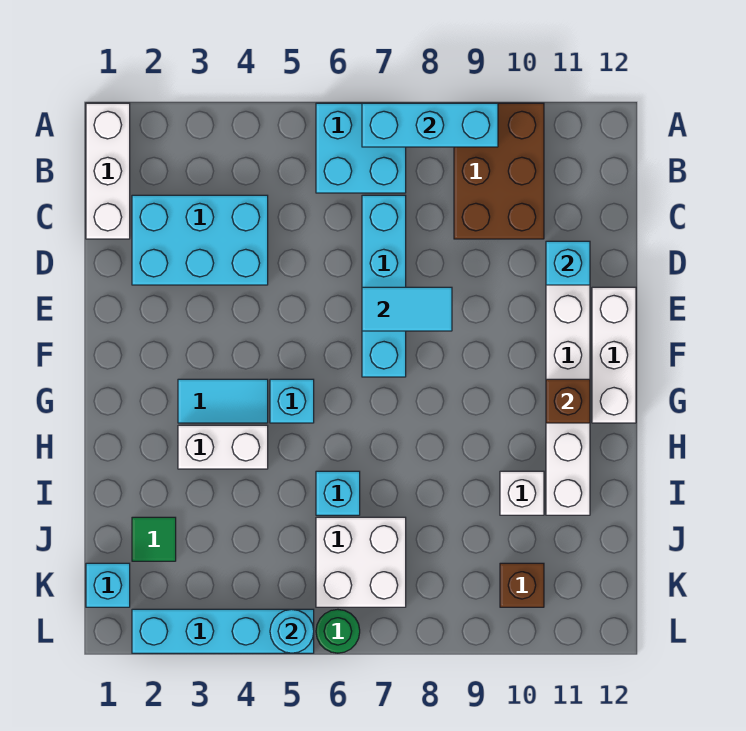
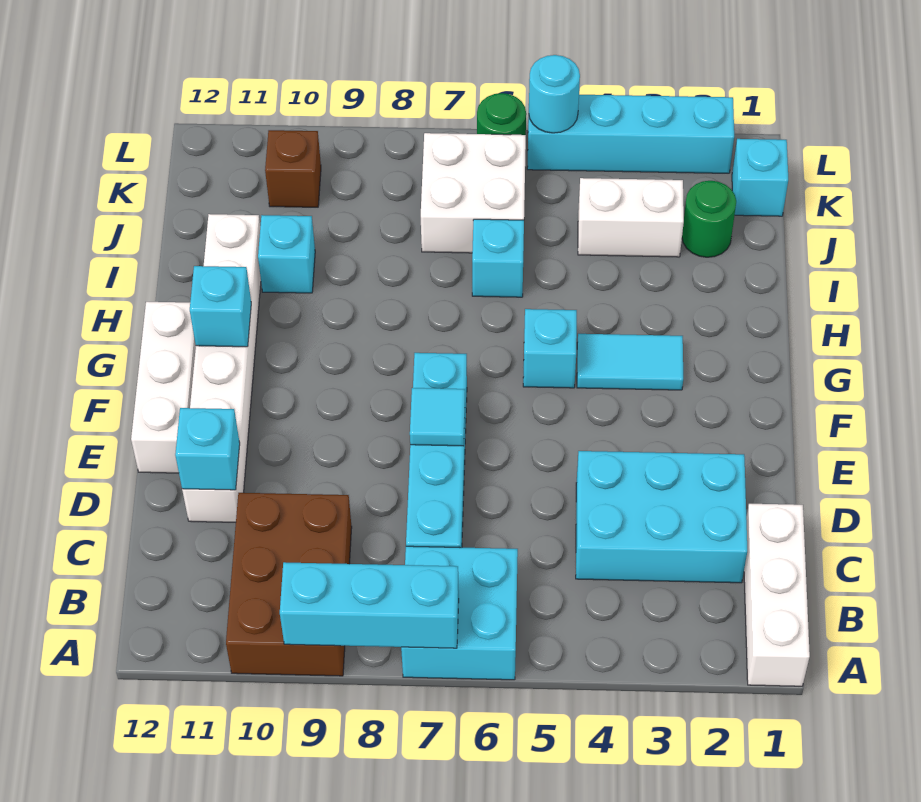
cyan 1x2 tile [362,287,452,331] -> cyan 1x1 tile [410,388,465,446]
brown 1x1 brick [546,379,590,423] -> cyan 1x1 brick [190,266,251,347]
white 1x2 brick [178,425,268,469] -> white 1x2 brick moved to [578,178,684,257]
white 1x1 brick [500,471,544,515] -> cyan 1x1 brick [258,215,315,293]
green 1x1 tile [132,517,176,561] -> green 1x1 round brick [682,181,736,257]

